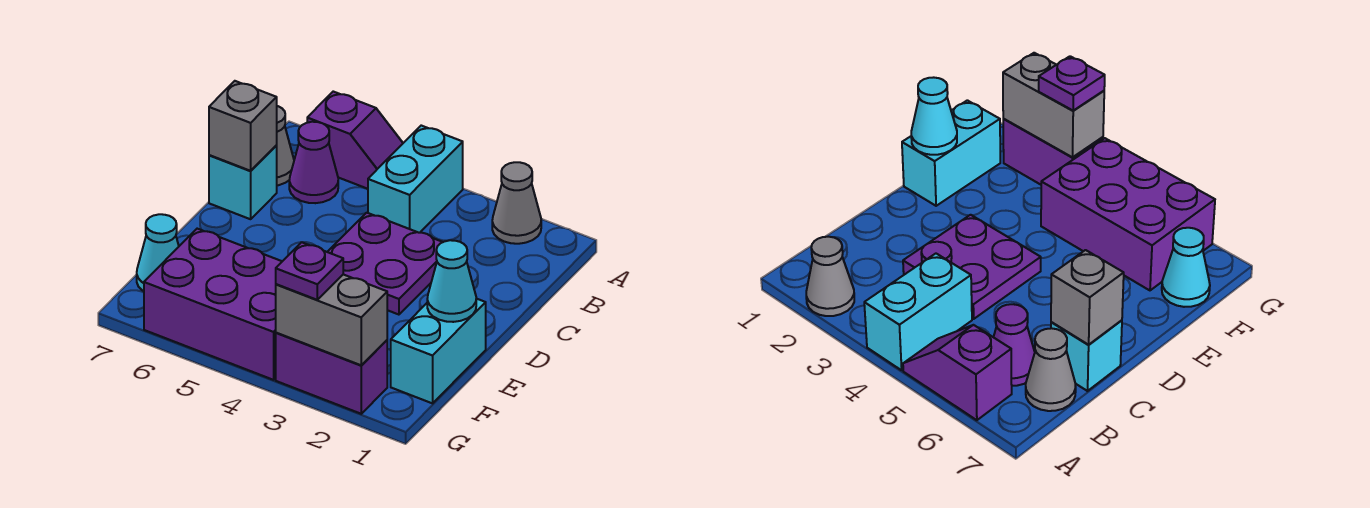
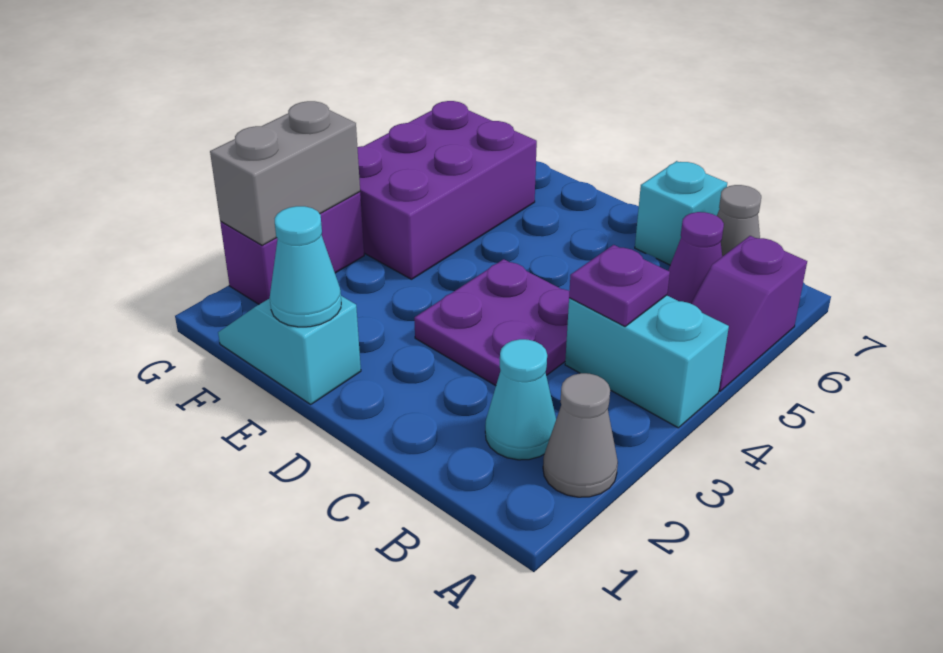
grey 1x1 brick [209,81,277,171] -> none
cyan 1x2 brick [391,299,486,403] -> cyan 1x2 slope [218,296,361,404]
cyan 1x1 cone [137,214,179,291] -> cyan 1x1 cone moved to [485,339,556,460]
purple 1x1 plate [276,242,343,300] -> purple 1x1 plate moved to [569,245,670,326]

